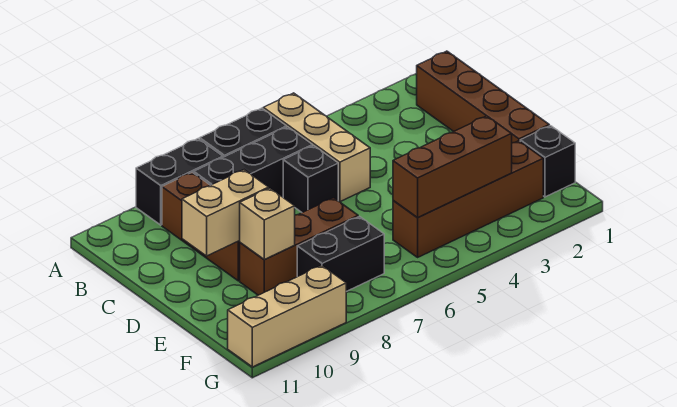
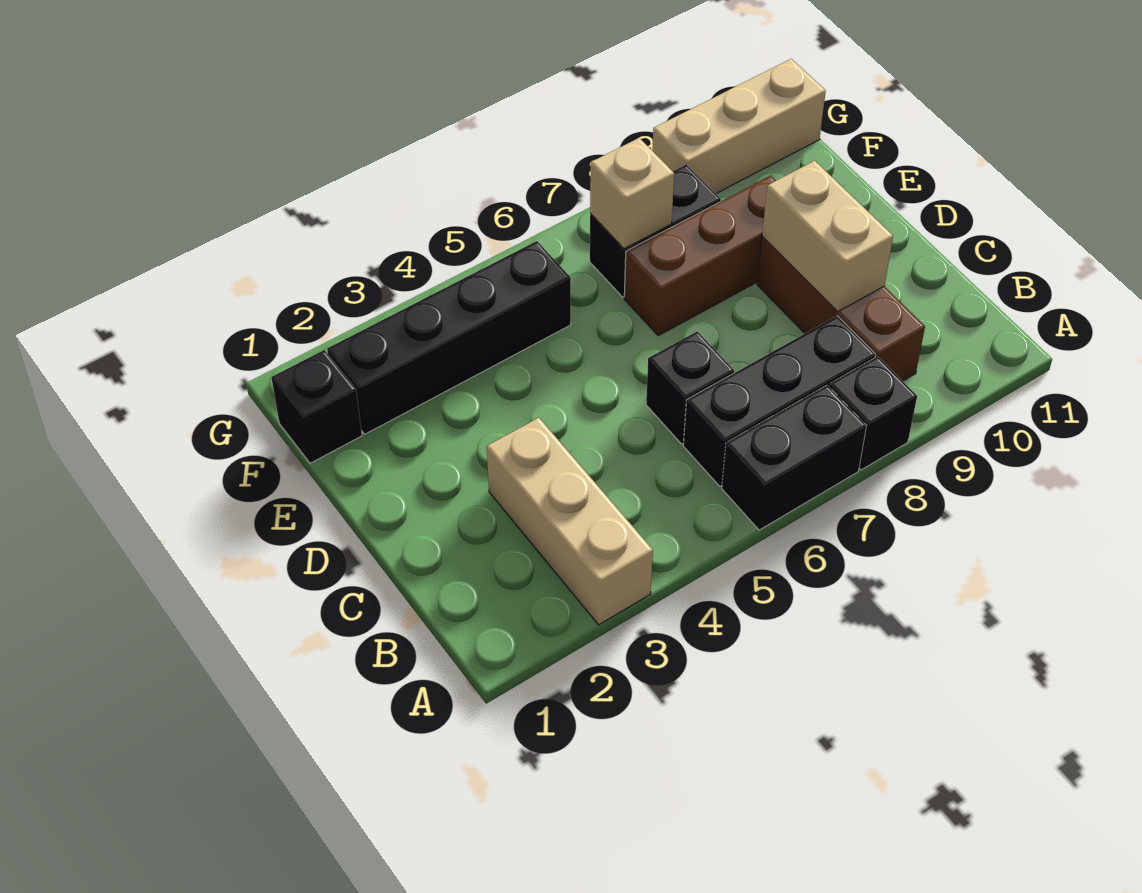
tan 1x3 brick [263,93,370,202] -> tan 1x3 brick moved to [487,418,653,625]
black 1x2 brick [136,139,223,225] -> black 1x1 brick [829,356,917,470]
brown 1x4 brick [417,51,549,143] -> none
tan 1x2 brick [182,170,269,256] -> tan 1x2 brick turned to [762,161,893,312]
tan 1x1 brick [240,188,295,259] -> tan 1x1 brick moved to [590,138,674,249]
brown 1x4 brick [393,141,543,257] -> black 1x4 brick [327,241,571,434]
brown 1x3 brick [393,116,512,217] -> none

